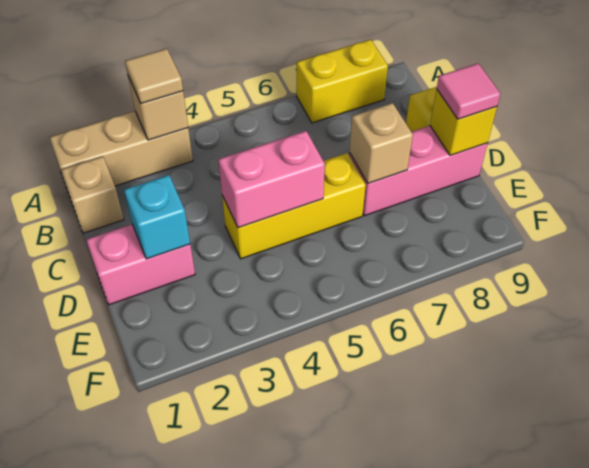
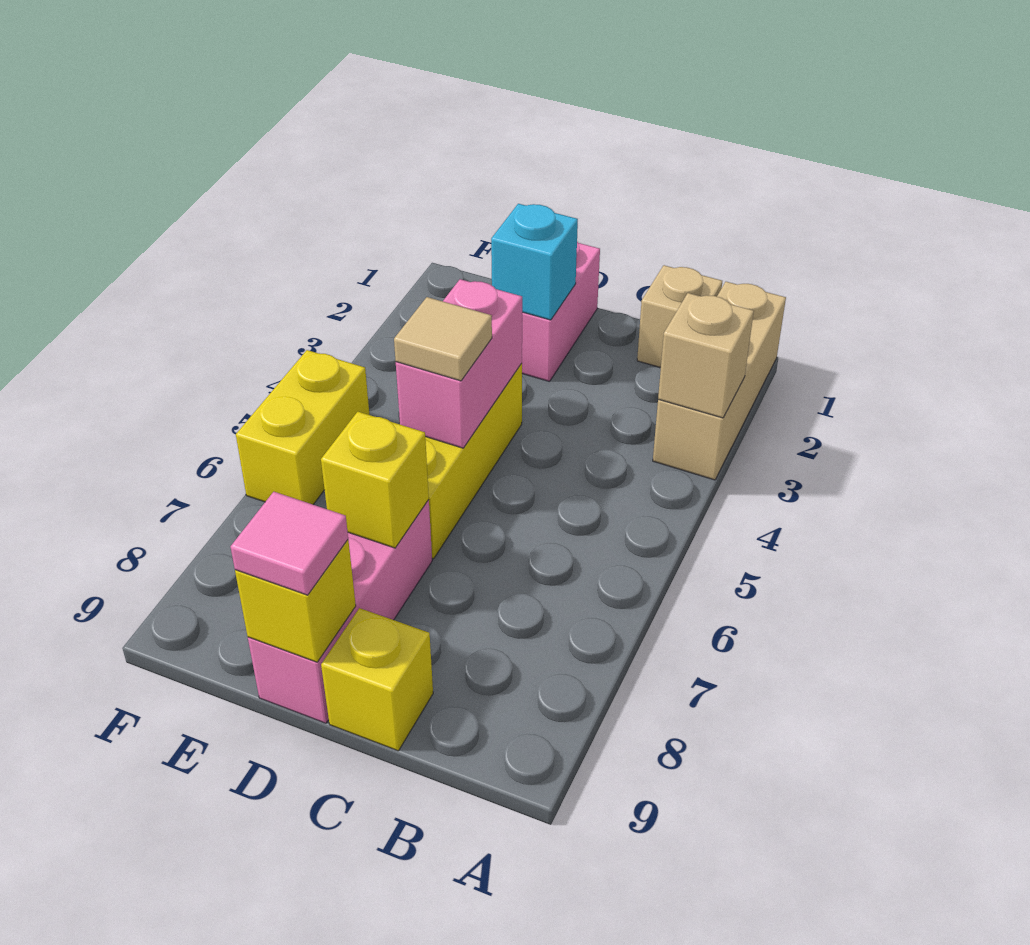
tan 1x1 tile [125,49,183,103] -> tan 1x1 tile moved to [394,297,492,381]
yellow 1x2 brick [297,40,388,123] -> yellow 1x2 brick moved to [236,350,369,504]
tan 1x1 brick [349,103,413,183] -> yellow 1x1 brick [321,412,429,548]

